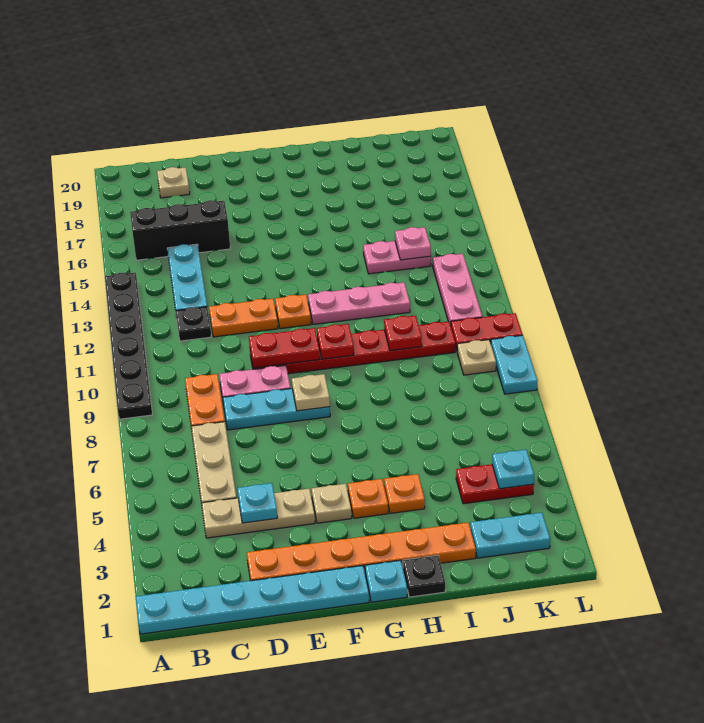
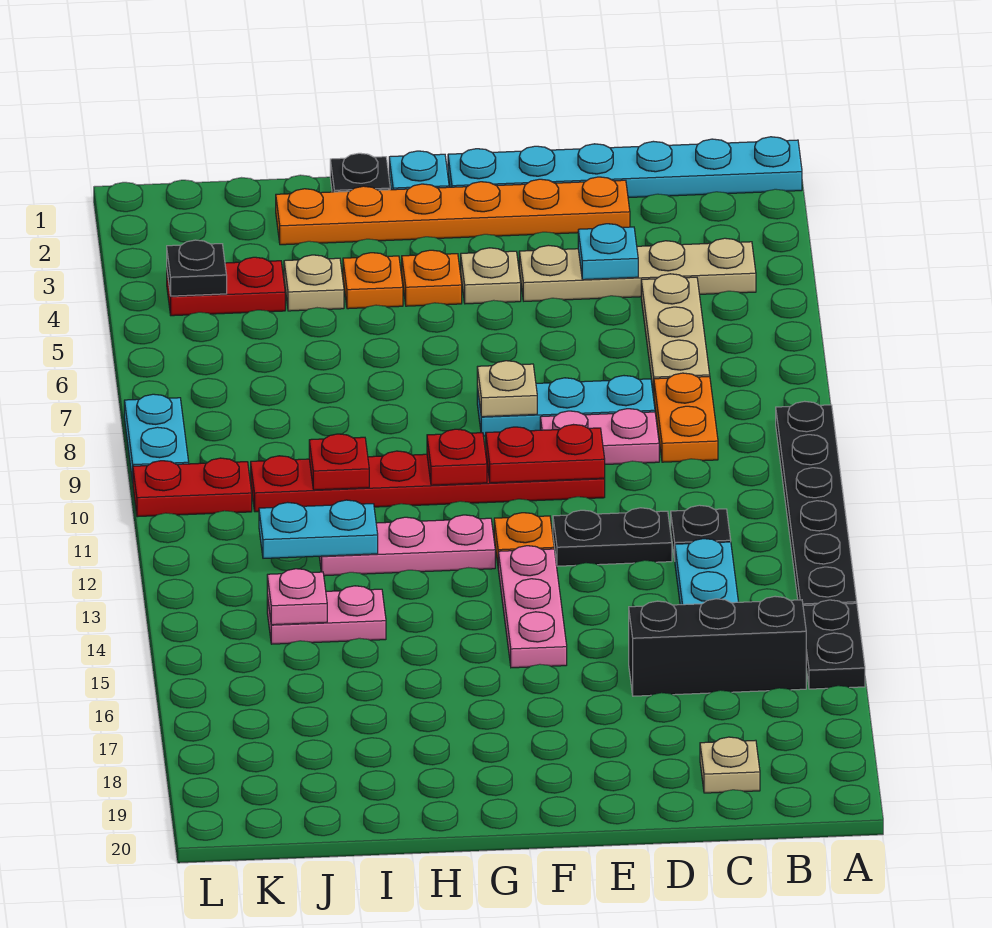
none -> black 1x2 plate [803,600,865,689]
tan 1x3 plate [202,489,315,538] -> tan 1x4 plate [519,238,756,301]
orange 1x2 plate [209,299,278,337] -> black 1x2 plate [553,508,672,566]
cyan 1x2 plate [470,513,550,558] -> cyan 1x2 plate moved to [259,500,378,558]
cyan 1x1 plate [492,450,534,489] -> black 1x1 plate [167,240,227,296]
tan 1x1 plate [457,340,496,375] -> tan 1x1 plate moved to [284,255,344,311]
pink 1x3 plate [433,254,482,325] -> pink 1x3 plate moved to [498,546,567,668]

